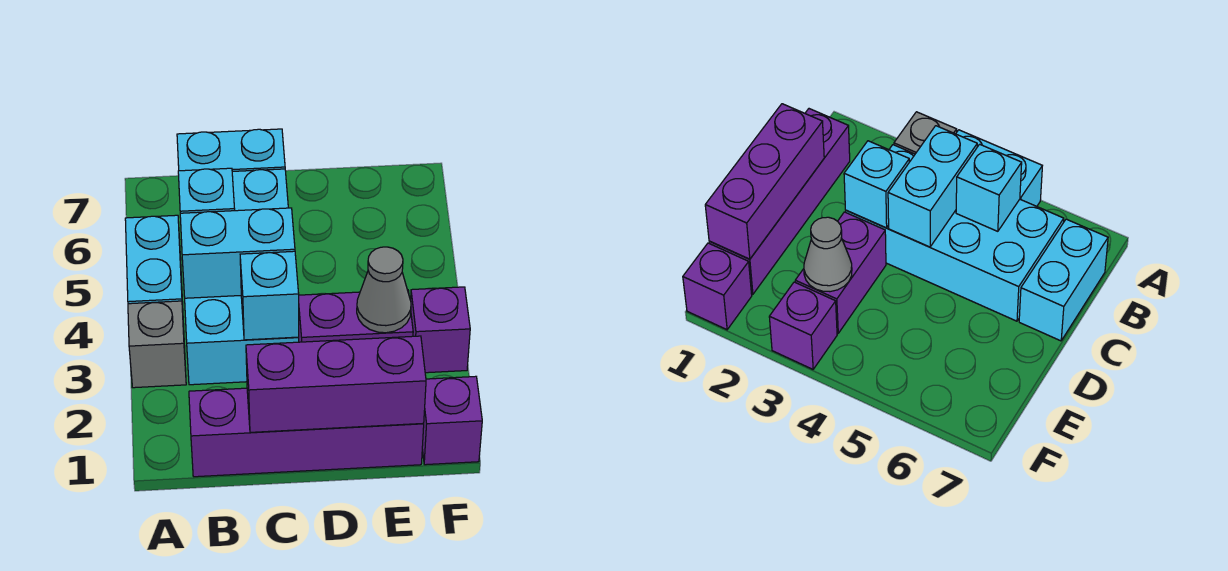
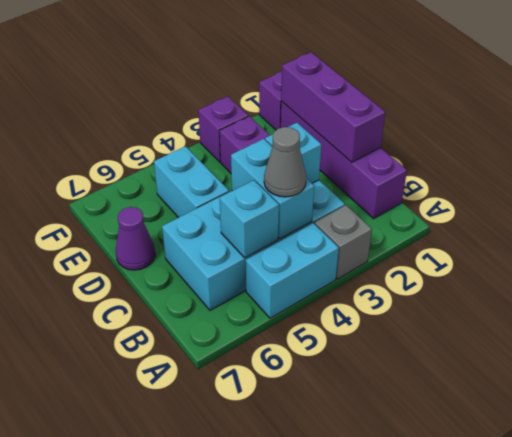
cyan 1x2 brick [177,129,285,171] -> cyan 1x2 brick moved to [154,146,229,218]
none -> purple 1x1 cone [116,207,155,270]
grey 1x1 cone [357,247,411,333] -> grey 1x1 cone moved to [264,127,306,197]

